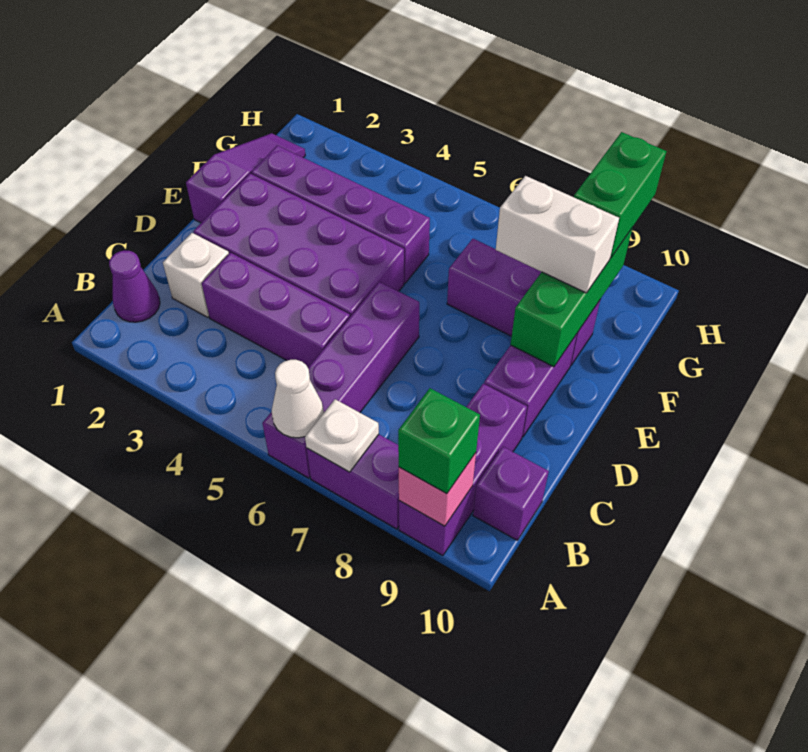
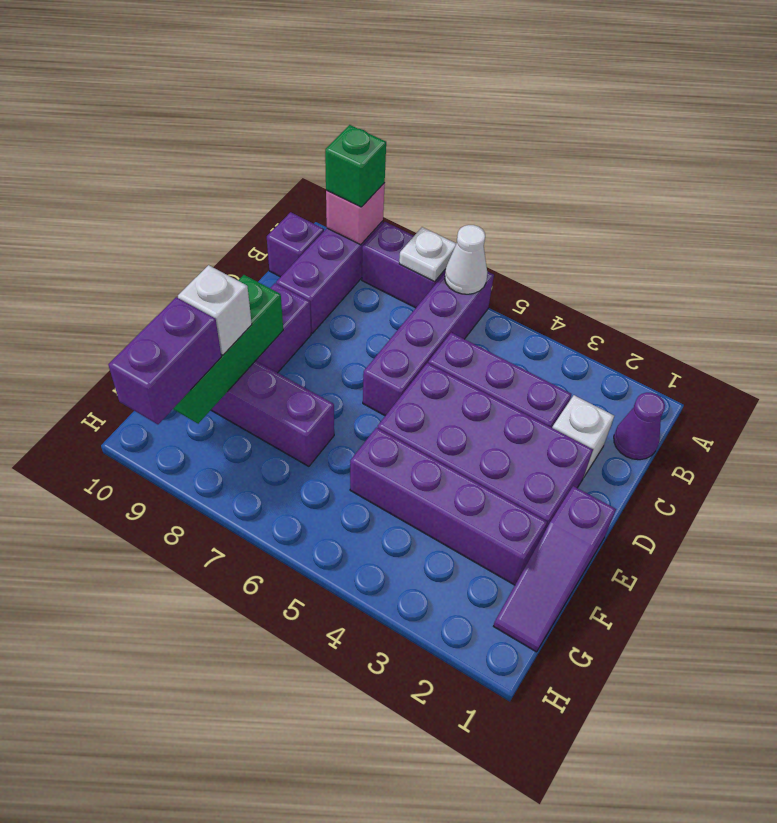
white 1x2 brick [496,176,619,293] -> white 1x1 brick [178,265,252,355]
green 1x2 brick [574,132,666,258] -> purple 1x2 brick [108,297,221,424]

